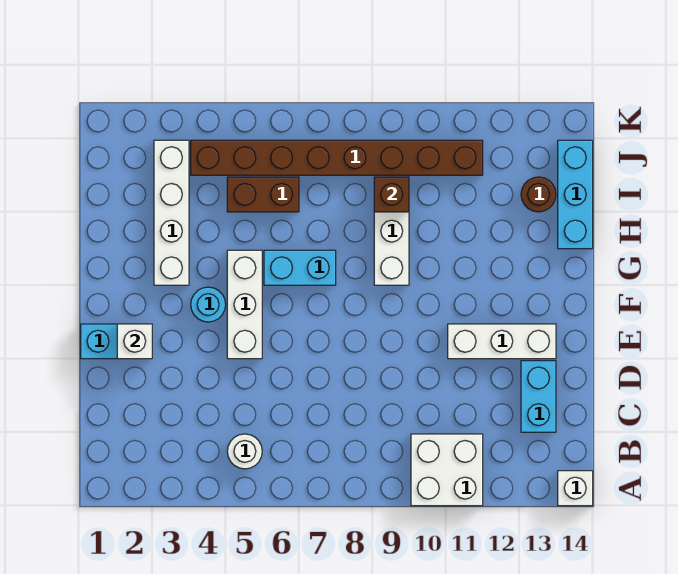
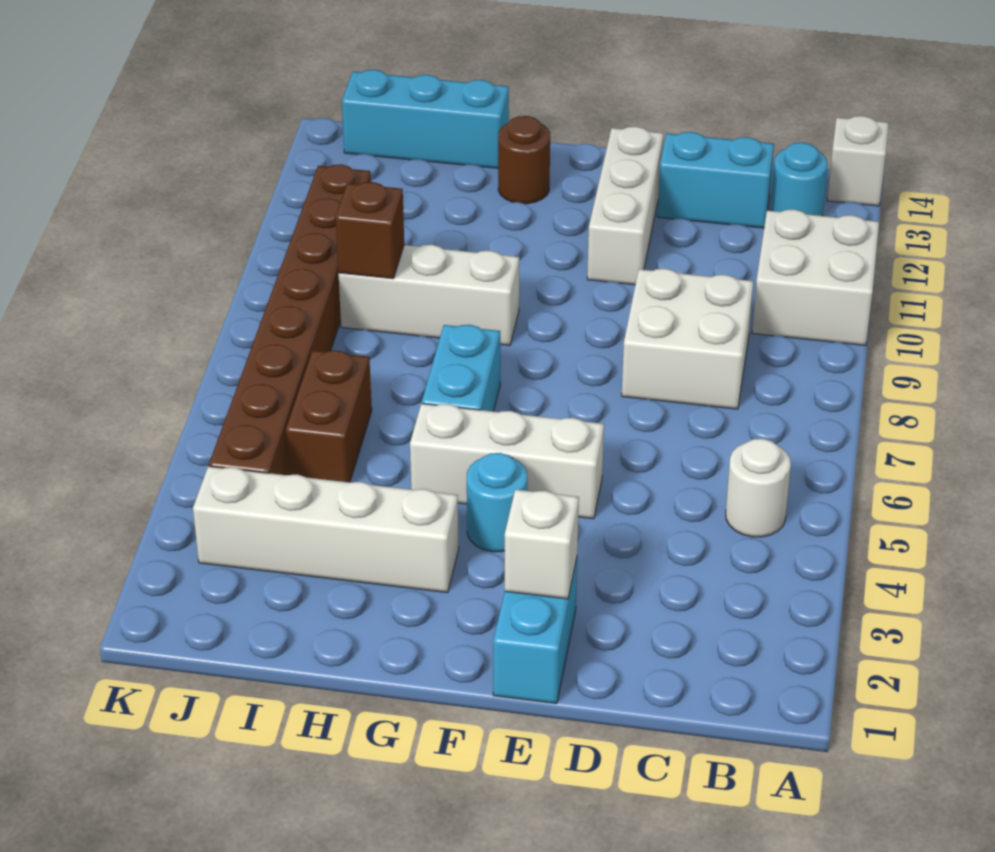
none -> cyan 1x1 round brick [770,143,828,216]
none -> white 2x2 brick [622,269,753,409]
brown 1x1 round brick [521,177,556,212] -> brown 1x1 round brick moved to [498,116,550,204]

